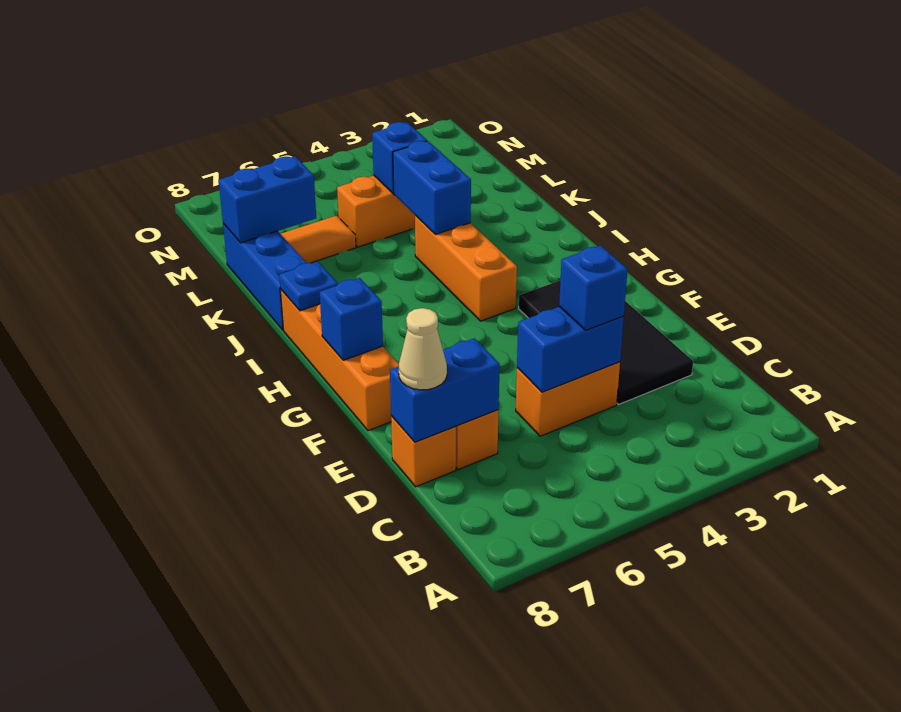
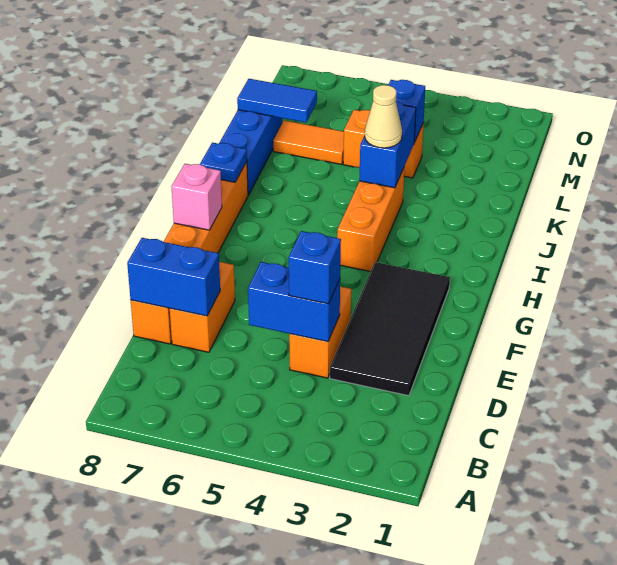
orange 1x2 brick [516,362,620,436] -> orange 1x2 brick turned to [289,287,351,378]
tan 1x1 cone [399,308,447,390] -> tan 1x1 cone moved to [365,85,402,148]
blue 1x1 brick [320,278,383,360] -> pink 1x1 brick [171,164,222,230]
blue 1x2 brick [219,156,316,243] -> blue 1x2 tile [237,79,317,122]

